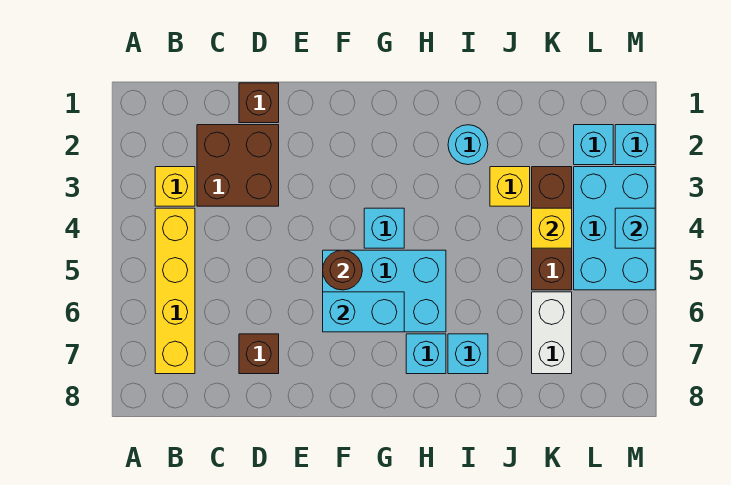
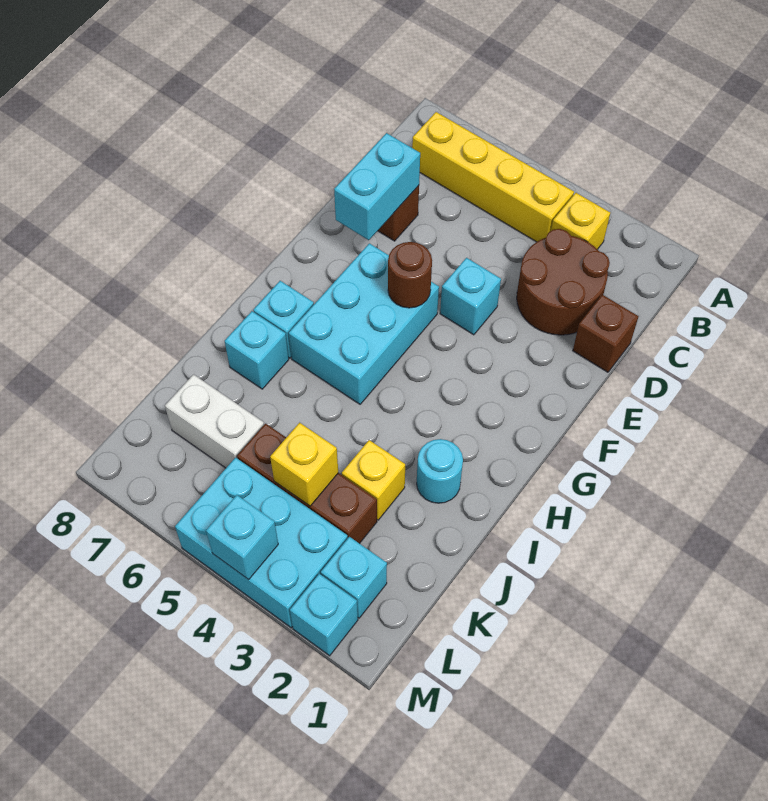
brown 2x2 brick [197,125,279,206] -> brown 2x2 round brick [517,229,610,335]
cyan 1x2 brick [323,292,404,332] -> cyan 1x2 brick moved to [334,133,420,240]
cyan 1x1 brick [364,208,404,248] -> cyan 1x1 brick moved to [440,258,501,335]

